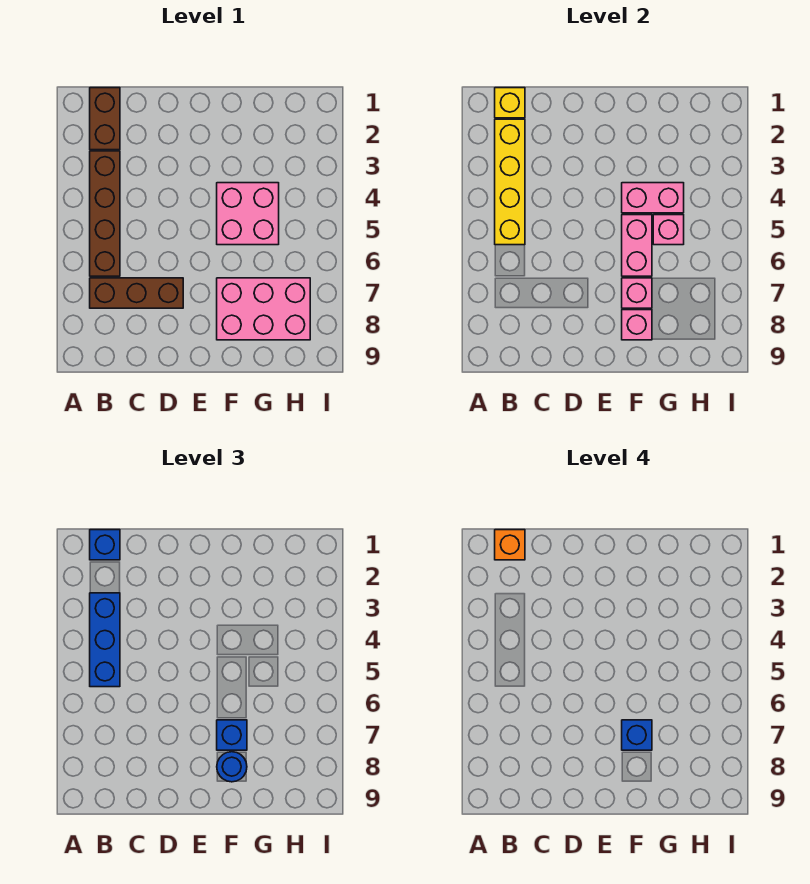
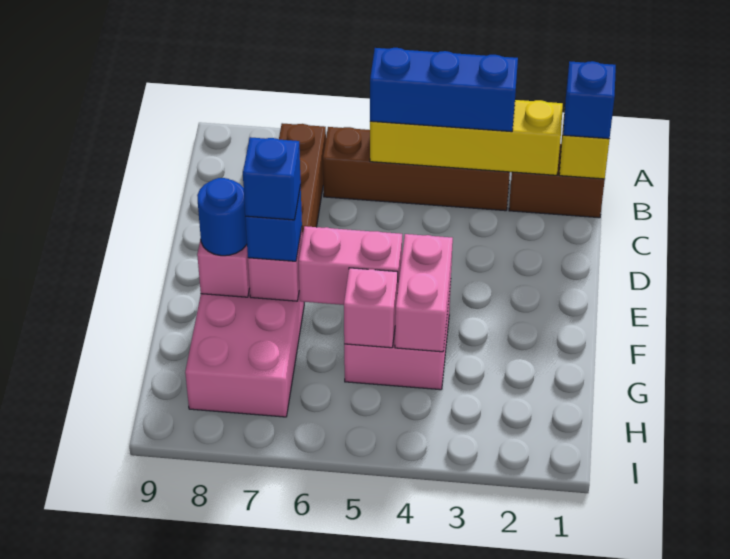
orange 1x1 brick [495,530,525,560] -> none

